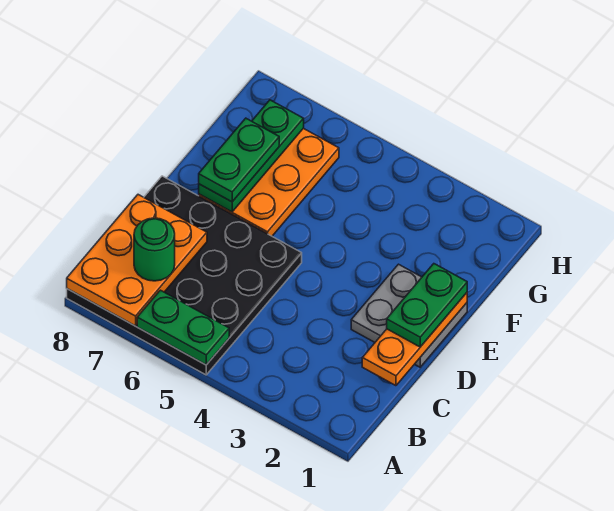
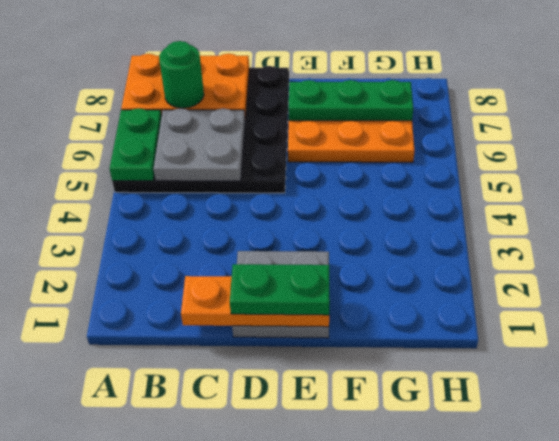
none -> grey 2x2 plate [154,108,245,181]
green 1x2 plate [199,118,279,202] -> none

